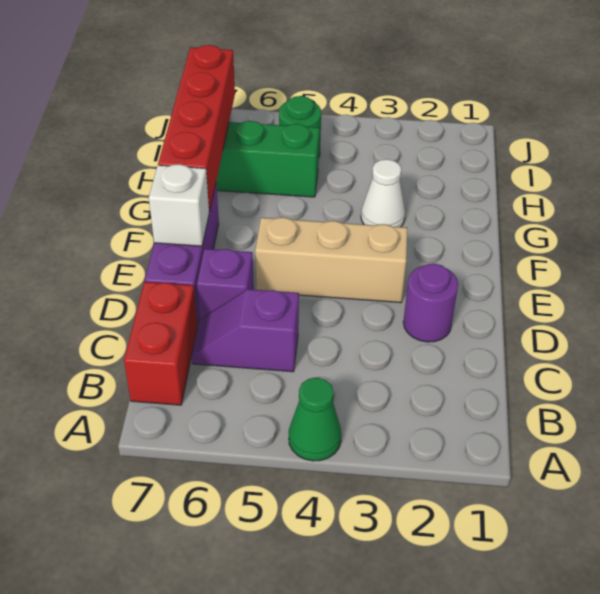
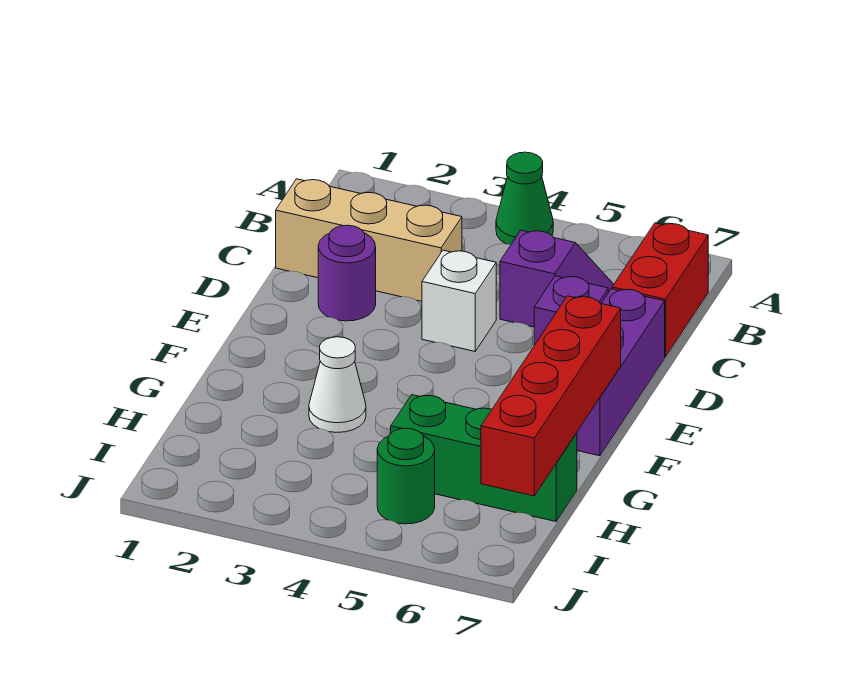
tan 1x3 brick [255,217,407,303] -> tan 1x3 brick moved to [276,179,462,301]
white 1x1 brick [149,164,209,246] -> white 1x1 brick moved to [422,250,496,351]

